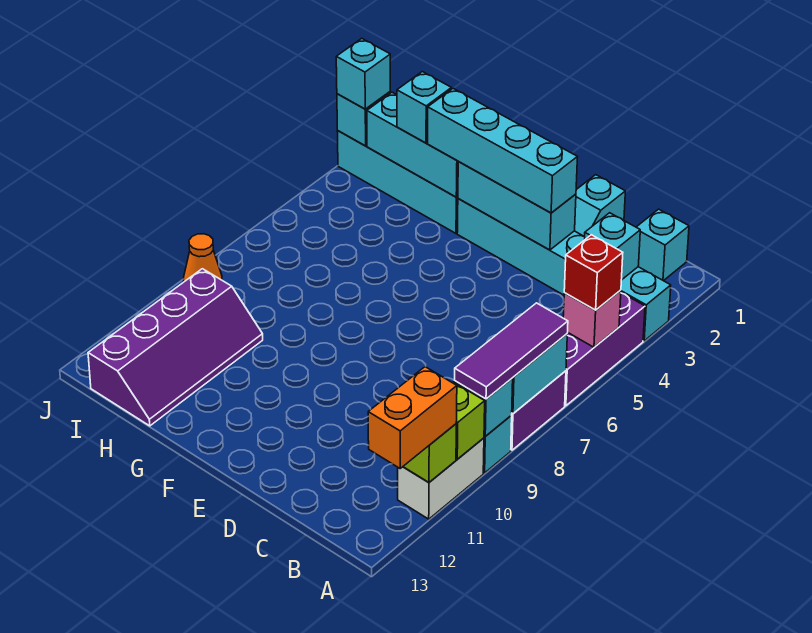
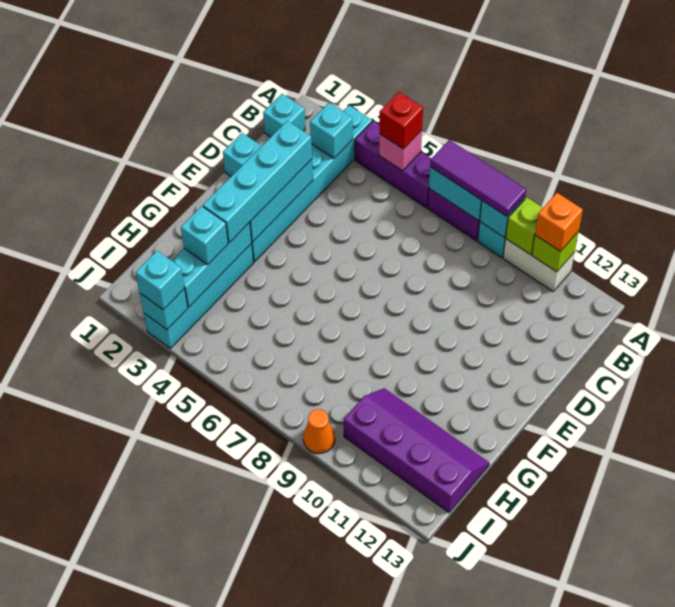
orange 1x2 brick [368,367,457,468] -> orange 1x1 brick [535,193,583,251]

